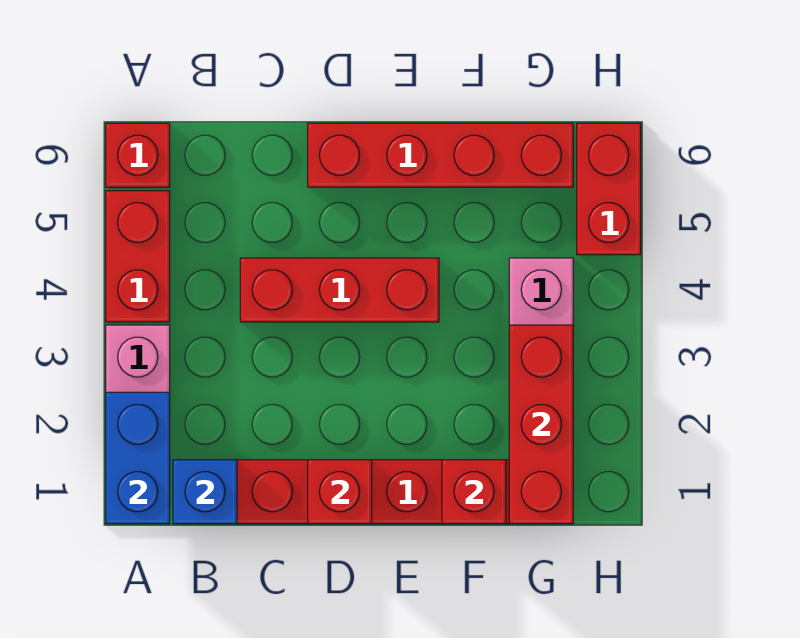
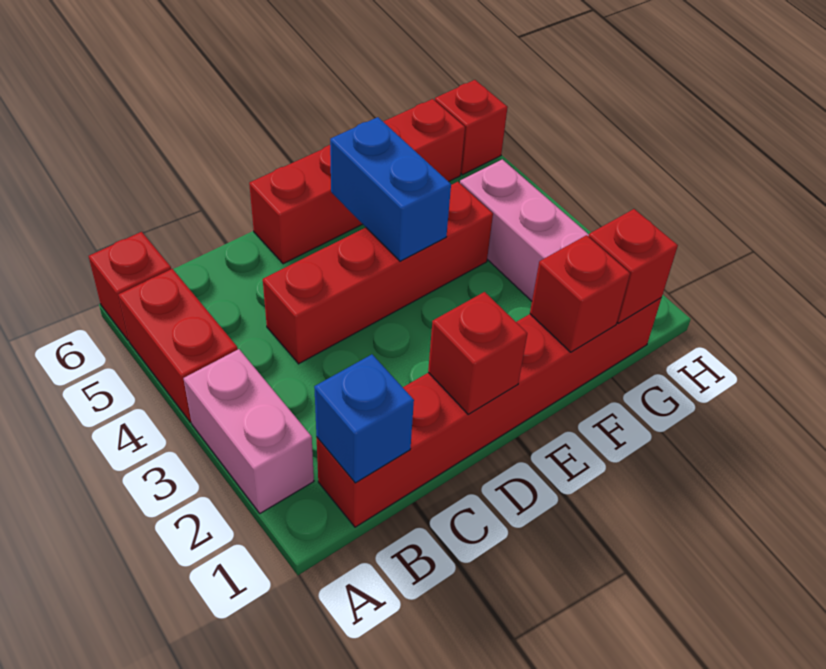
blue 1x2 brick [106,392,170,524] -> blue 1x2 brick moved to [330,117,451,261]
red 1x3 brick [240,258,439,322] -> red 1x4 brick [263,182,493,364]
red 1x3 brick [509,325,573,524] -> red 1x1 brick [588,209,678,323]
red 1x2 brick [577,123,641,255] -> red 1x1 brick [435,80,508,175]

